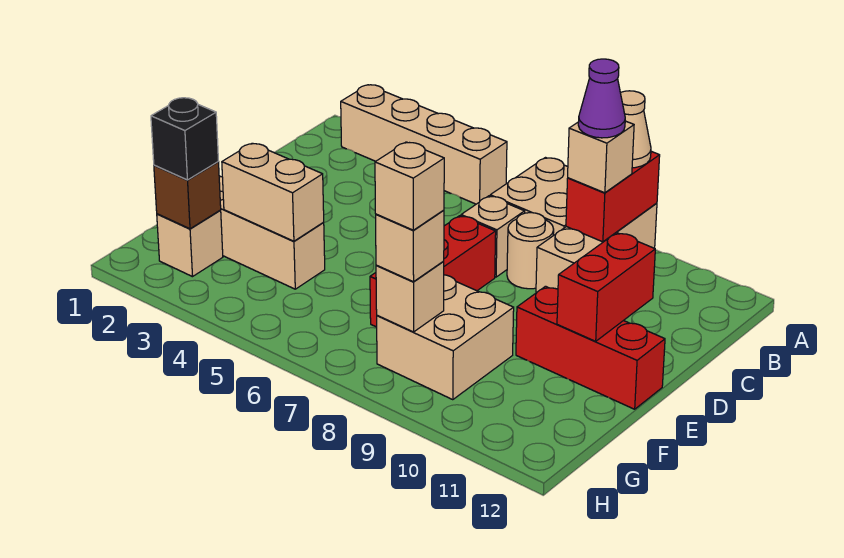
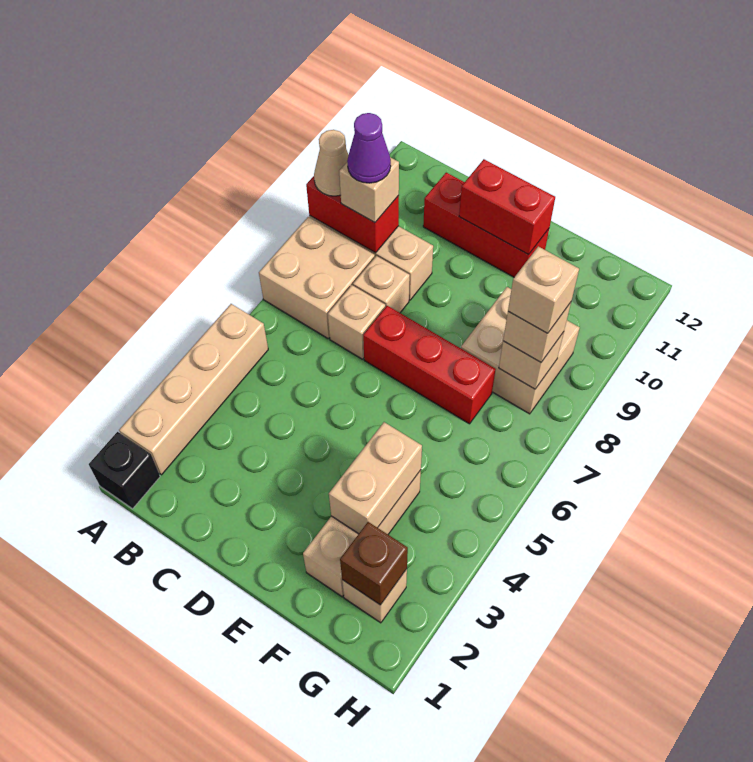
tan 1x1 round brick [507,213,554,289] -> tan 1x1 brick [353,256,410,313]
red 1x3 brick [516,286,665,409] -> red 1x3 brick turned to [423,173,549,277]
black 1x1 brick [151,98,218,180] -> black 1x1 brick moved to [89,432,160,509]

